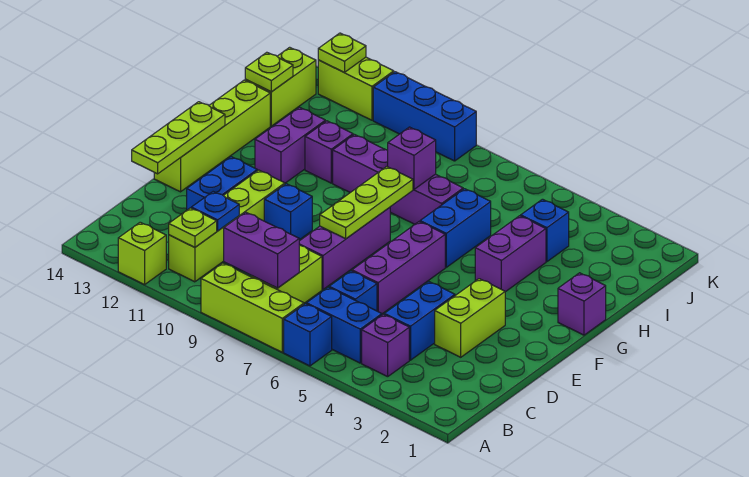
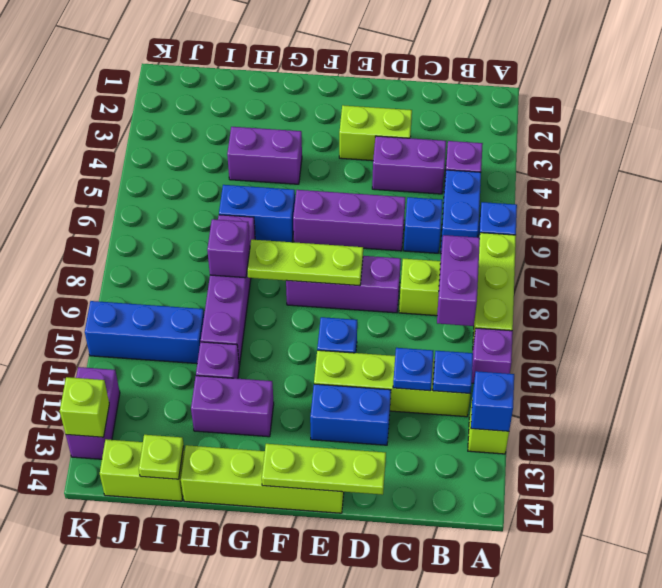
lime 1x1 plate [169,208,217,247] -> blue 1x1 plate [433,351,473,394]
blue 1x2 brick [384,282,455,360] -> purple 1x2 brick [372,136,446,194]
purple 1x1 brick [558,273,606,335] -> purple 1x1 brick moved to [472,328,513,383]
blue 1x1 brick [521,199,569,262] -> blue 1x1 brick moved to [471,371,514,431]
blue 1x3 brick [373,72,476,161] -> blue 1x3 brick turned to [85,301,204,364]
lime 1x2 brick [318,57,394,120] -> purple 1x2 brick [66,367,120,459]
lime 1x1 plate [318,33,366,72] -> lime 1x1 brick [60,377,109,437]

